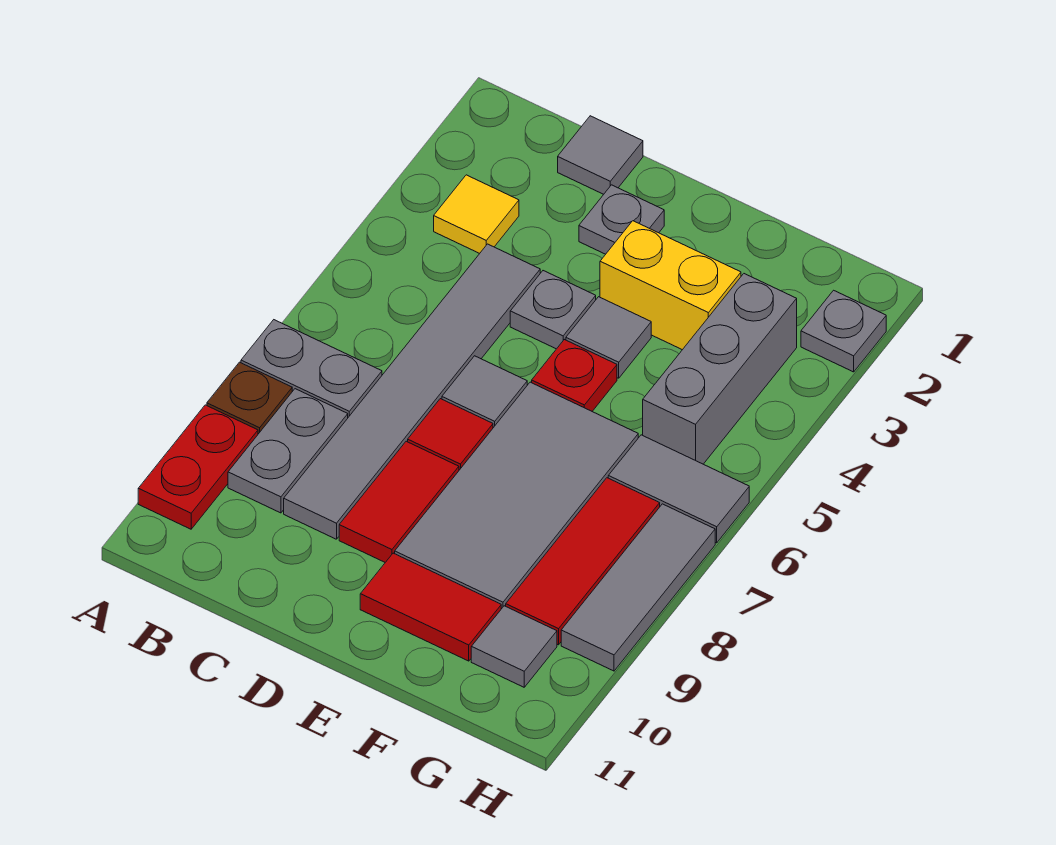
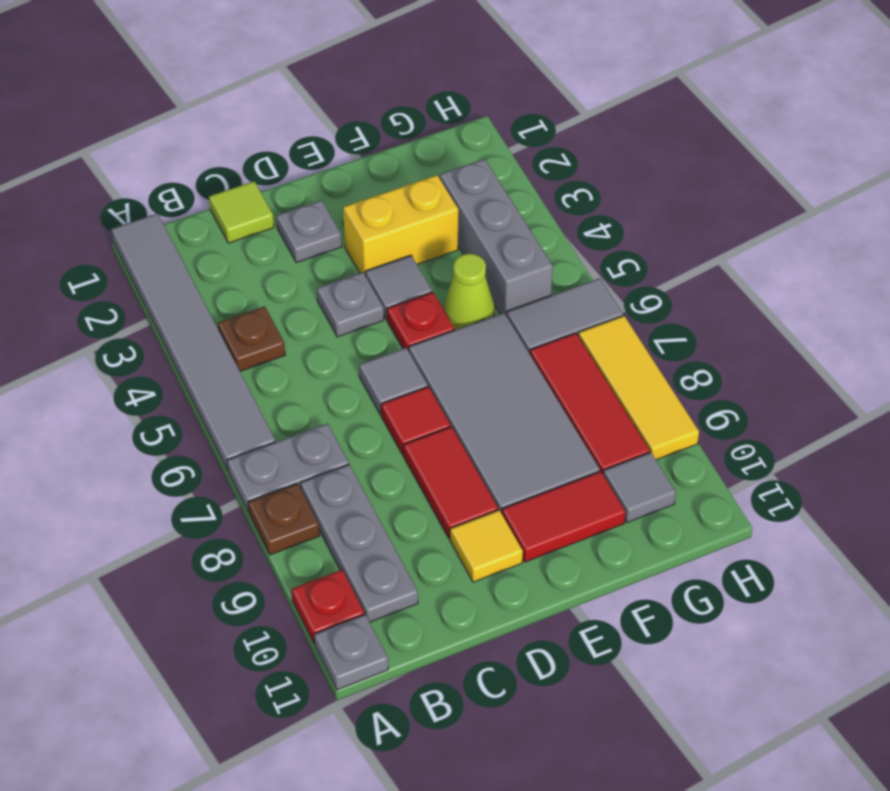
red 1x2 plate [138,405,258,529] -> red 1x1 plate [291,570,364,644]
yellow 1x1 tile [434,175,519,253] -> yellow 1x1 tile moved to [450,510,523,582]
none -> brown 1x1 plate [218,306,285,371]
grey 1x2 plate [228,389,348,513] -> grey 1x3 plate [300,465,418,622]
grey 1x1 tile [558,116,643,194] -> lime 1x1 tile [209,181,274,243]
grey 1x6 tile [284,244,540,539] -> grey 1x6 tile moved to [111,213,275,470]
none -> lime 1x1 cone [444,254,494,330]
grey 1x1 plate [801,290,886,372] -> grey 1x1 plate moved to [314,614,388,690]
grey 1x3 tile [561,504,715,671] -> yellow 1x3 tile [578,316,699,460]

